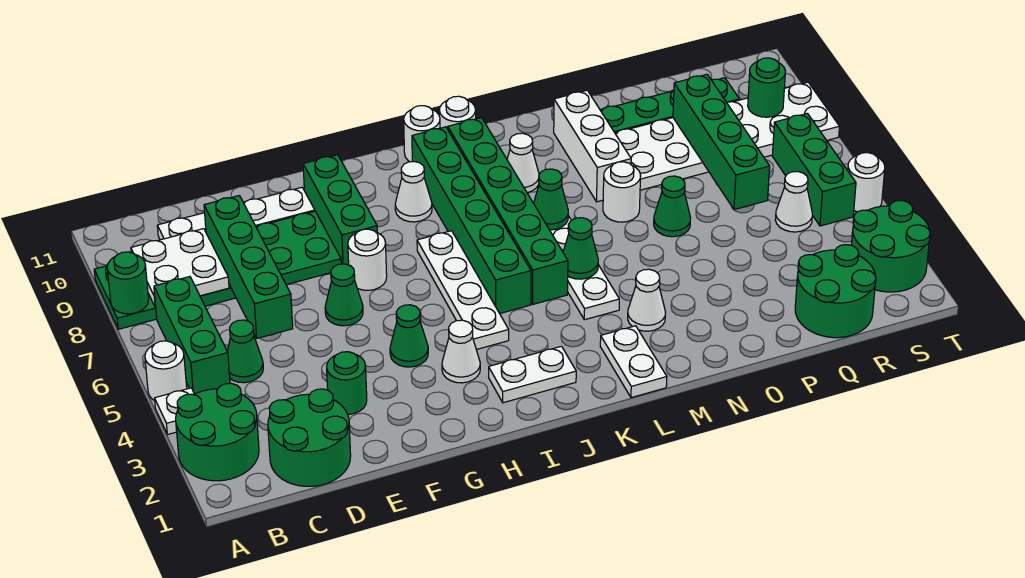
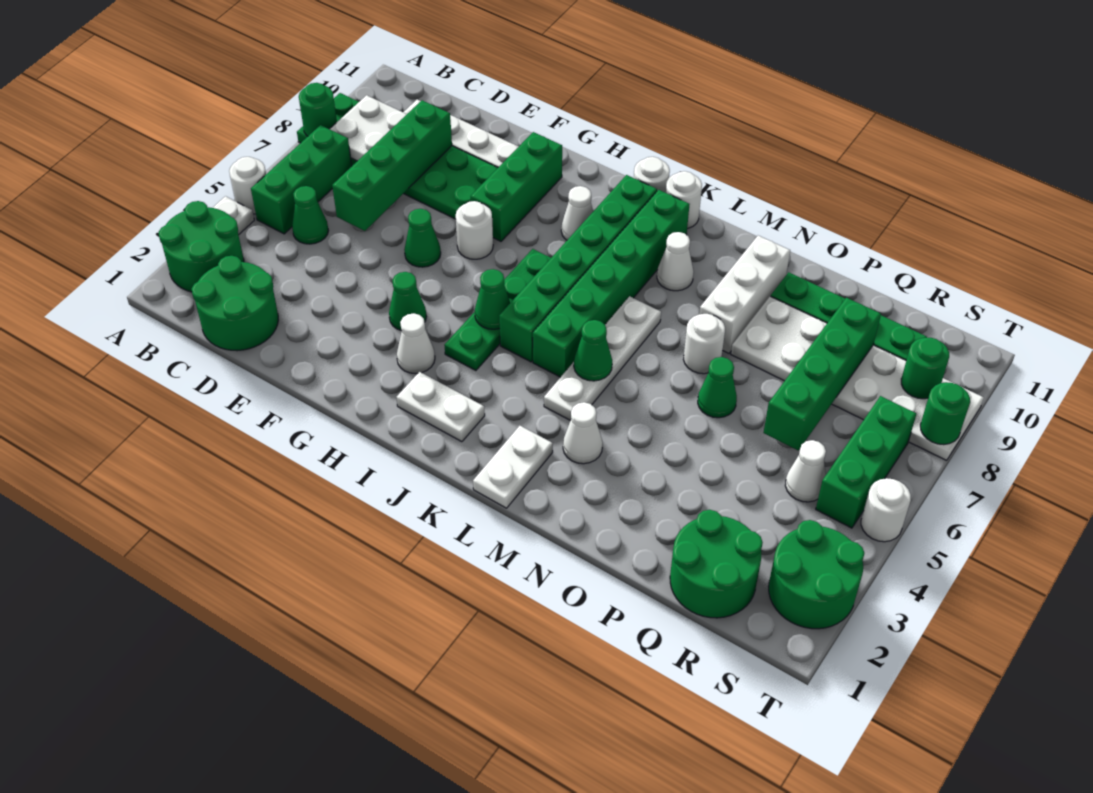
green 1x1 round brick [327,352,367,415] -> green 1x1 round brick moved to [920,382,970,445]
white 1x4 plate [417,231,509,350] -> green 1x4 plate [444,249,551,370]
green 1x1 cone [534,169,568,230] -> green 1x1 cone moved to [475,269,510,329]

